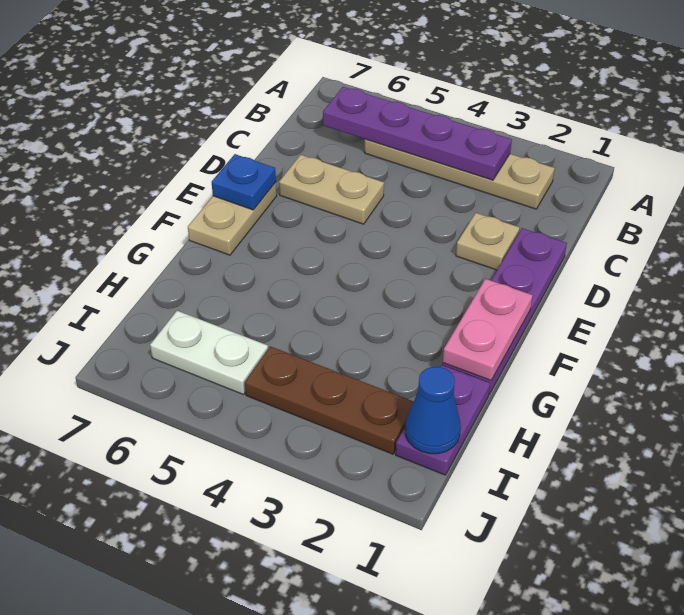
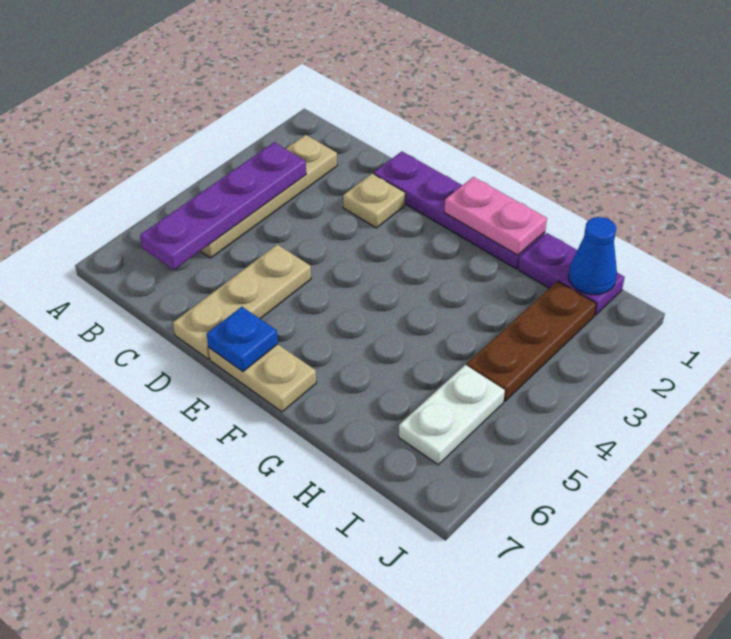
tan 1x2 plate [279,155,384,224] -> tan 1x3 plate [173,245,311,359]

